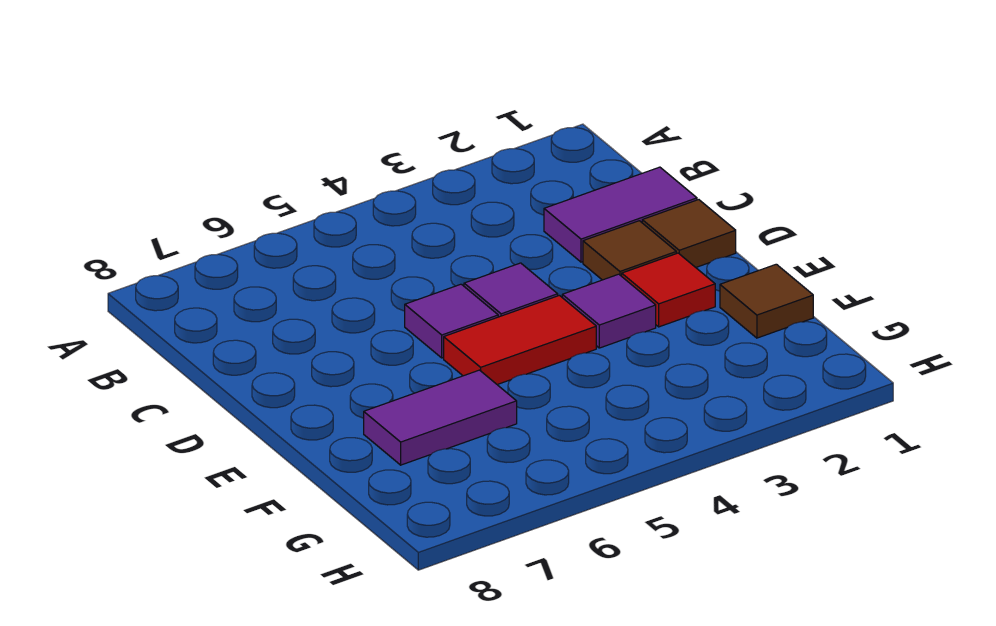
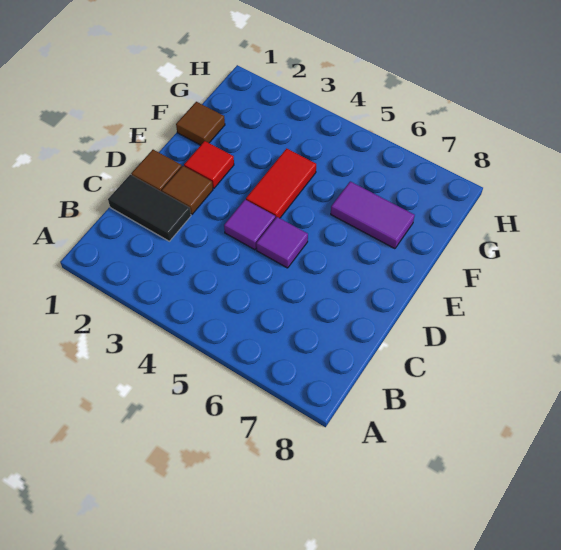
purple 1x2 tile [544,167,697,262] -> black 1x2 tile [108,175,191,241]
purple 1x1 tile [562,274,656,348] -> none
red 1x2 tile [444,295,596,385] -> red 1x2 tile turned to [246,148,316,218]

